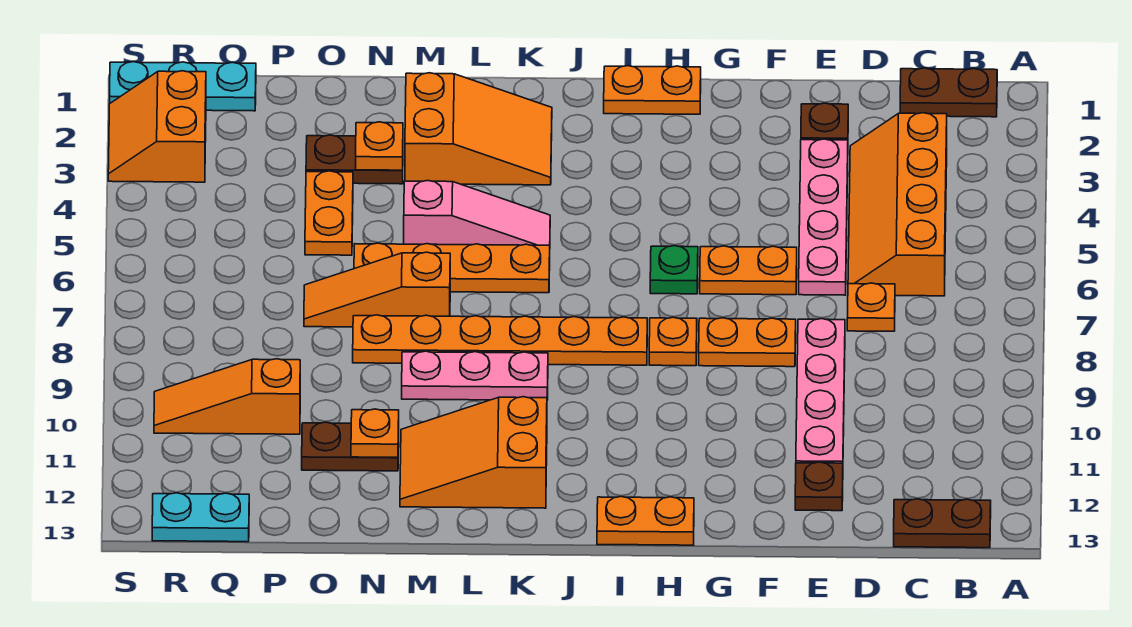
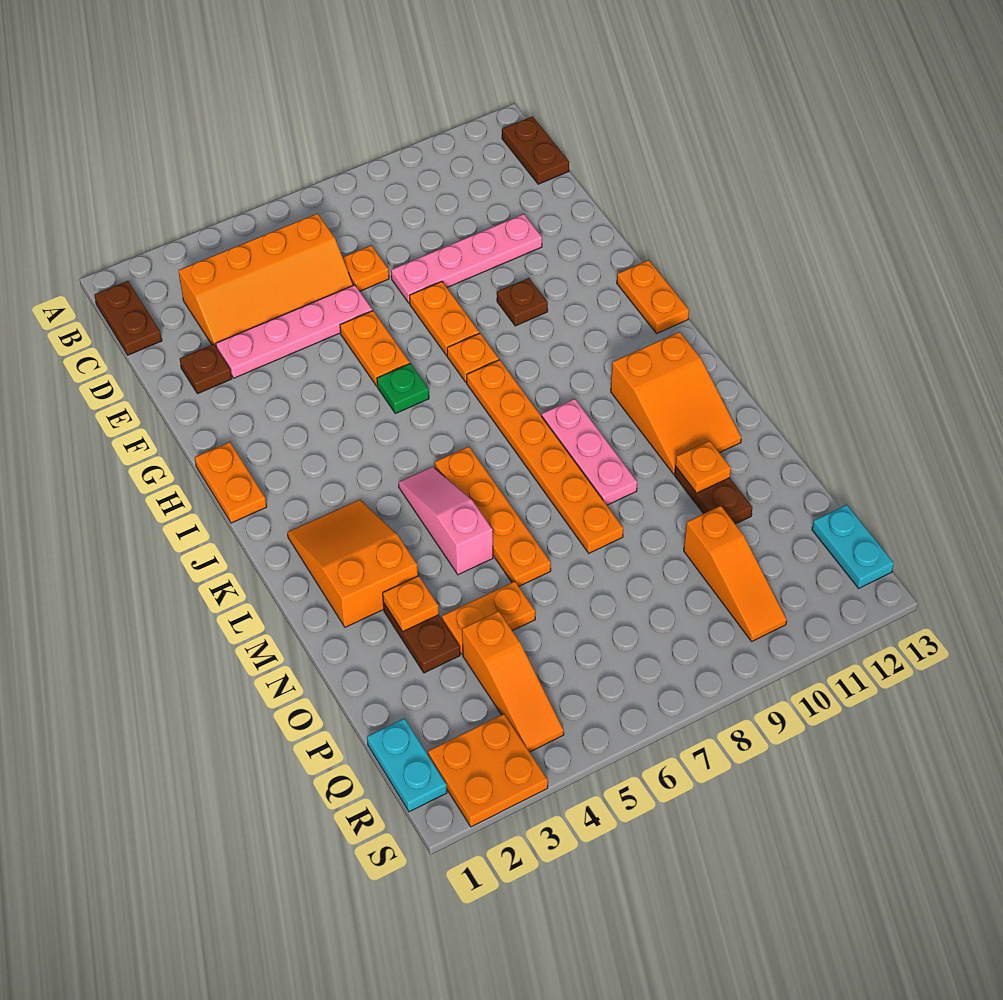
brown 1x1 plate [795,462,843,511] -> brown 1x1 plate moved to [497,278,548,326]
orange 1x3 slope [304,252,450,327] -> orange 1x3 slope moved to [462,611,564,752]
cyan 1x3 plate [110,62,256,111] -> cyan 1x2 plate [367,718,447,812]
orange 2x2 slope [108,71,206,182] -> orange 2x2 plate [428,714,548,827]

